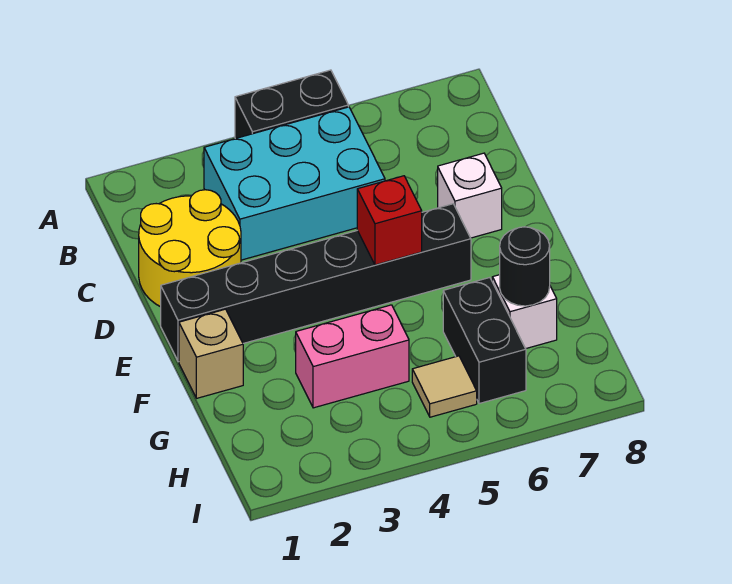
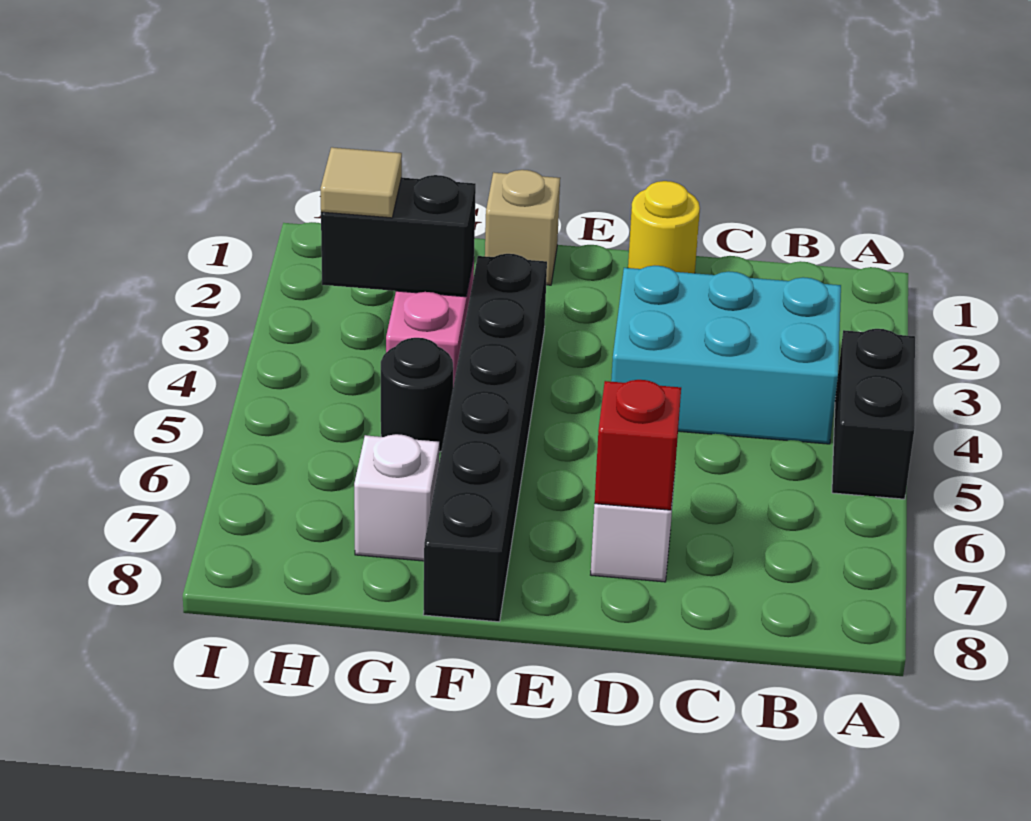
cyan 2x3 brick [204,107,385,260] -> cyan 2x3 brick turned to [611,266,841,444]
yellow 2x2 round brick [139,190,241,307] -> yellow 1x1 round brick [628,181,700,273]
black 1x6 brick [161,204,471,362] -> black 1x6 brick moved to [423,254,547,622]
red 1x1 brick [357,176,422,265] -> red 1x1 brick moved to [594,380,681,510]
black 1x2 brick [443,278,526,404] -> black 1x2 brick moved to [321,175,476,297]
black 1x1 round brick [500,227,550,306] -> black 1x1 round brick moved to [381,338,453,452]
tan 1x1 tile [412,356,477,417] -> tan 1x1 tile moved to [320,147,402,218]

